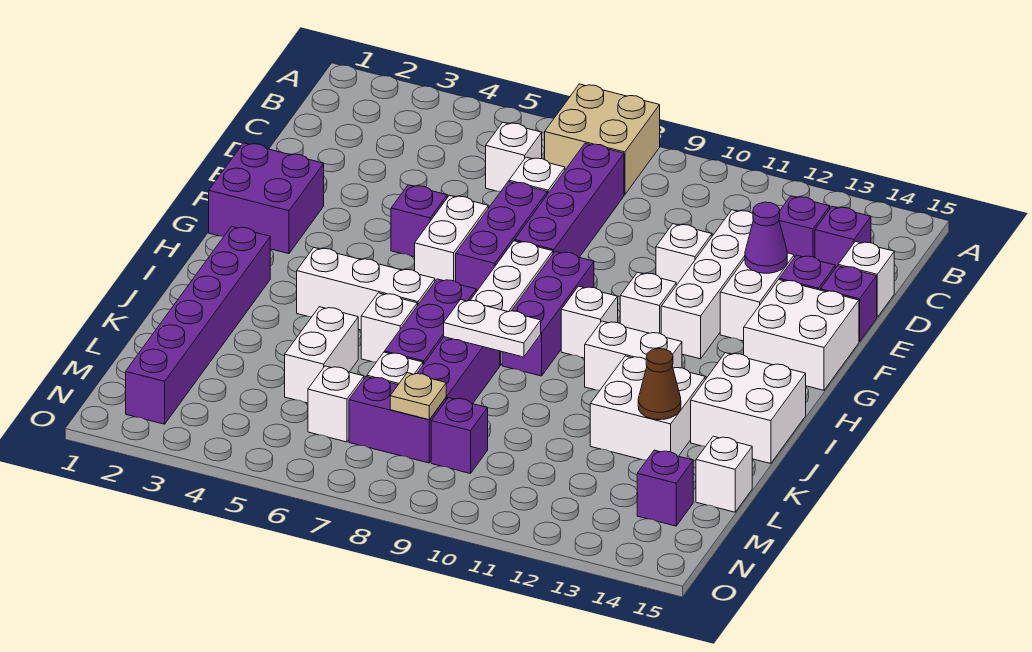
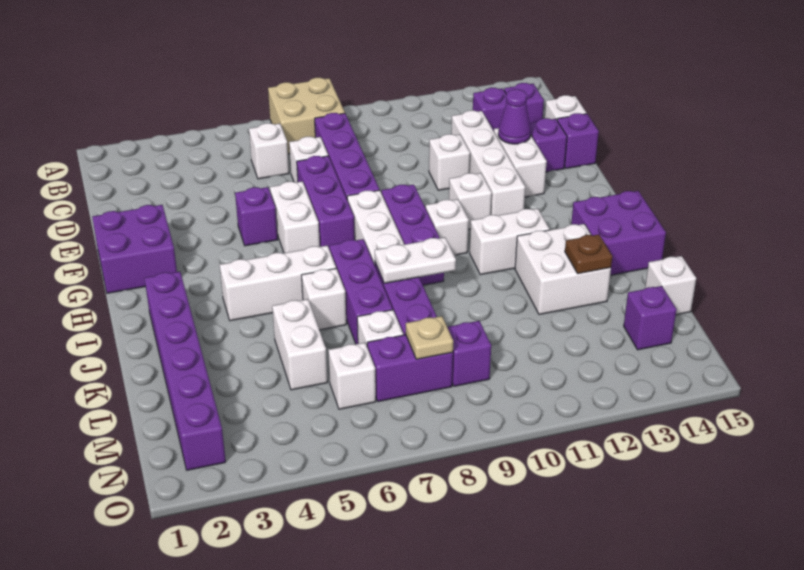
white 2x2 brick [744,280,859,390] -> none
white 2x2 brick [691,353,806,464] -> purple 2x2 brick [571,191,666,275]
brown 1x1 cone [638,349,681,420] -> brown 1x1 plate [565,234,612,274]

